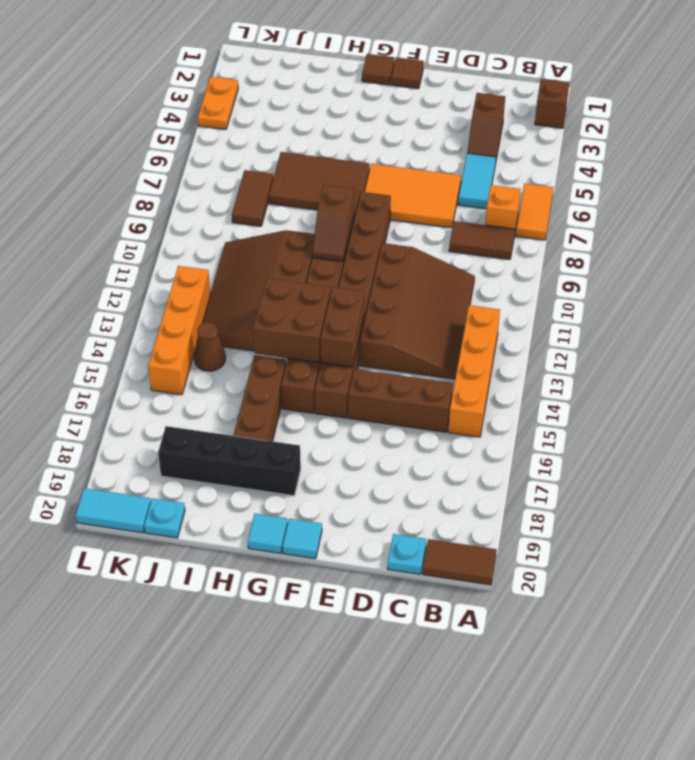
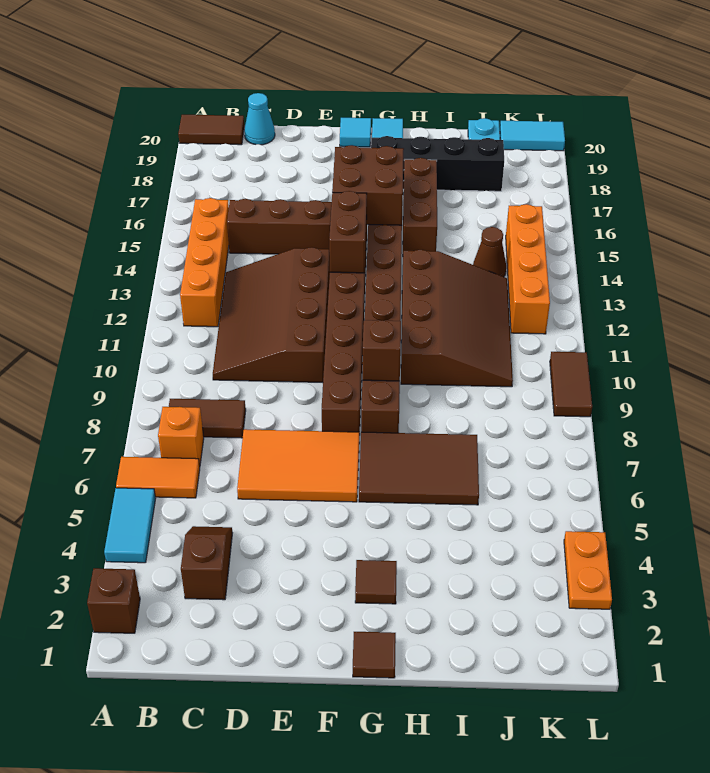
orange 1x2 tile [516,184,554,240] -> orange 1x2 tile turned to [116,457,200,498]
cyan 1x2 tile [458,153,496,209] -> cyan 1x2 tile moved to [104,488,156,563]
cyan 1x1 plate [388,534,426,574] -> cyan 1x1 cone [244,93,275,145]
brown 1x1 tile [391,57,424,89] -> brown 1x1 tile moved to [355,560,397,604]
brown 2x2 brick [253,278,331,362] -> brown 2x2 brick moved to [332,145,404,225]
brown 1x2 tile [232,170,273,226] -> brown 1x2 tile moved to [550,352,592,417]

